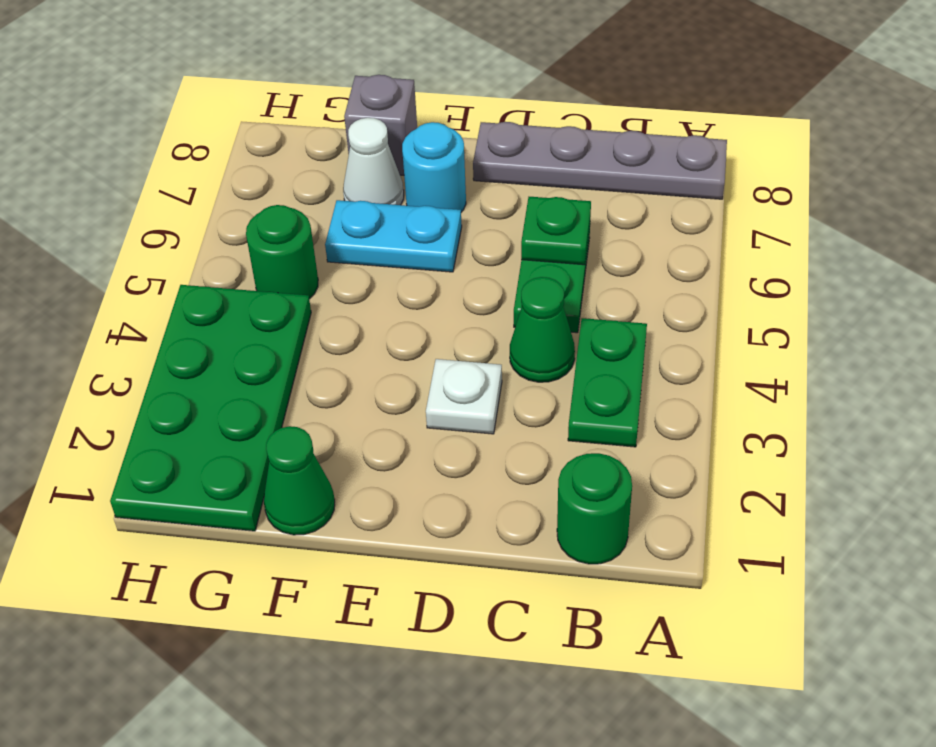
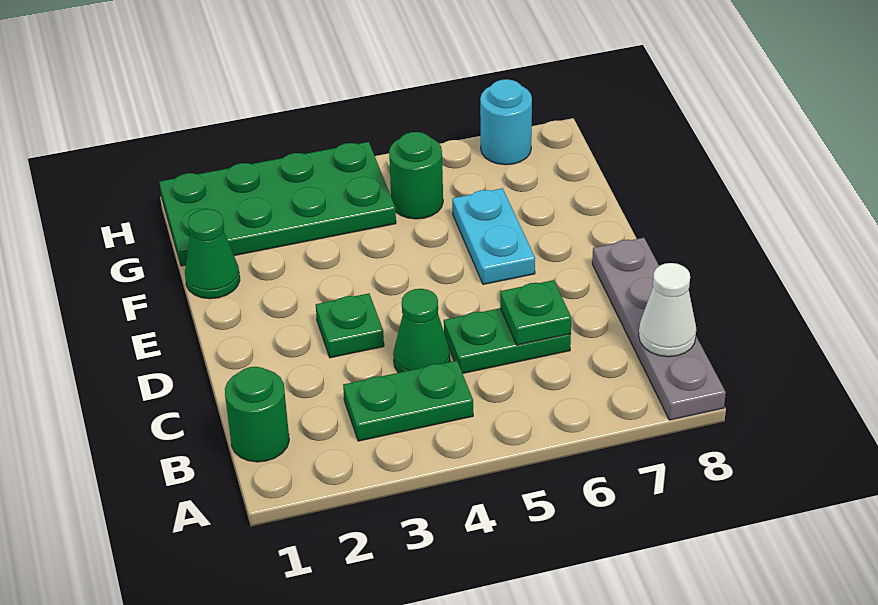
white 1x1 plate [426,359,502,434] -> green 1x1 plate [316,293,384,358]
cyan 1x1 round brick [402,122,466,212] -> cyan 1x1 round brick moved to [480,79,532,165]
white 1x1 cone [343,118,404,205] -> white 1x1 cone moved to [639,263,696,357]
grey 1x1 brick [344,75,417,175] -> none

